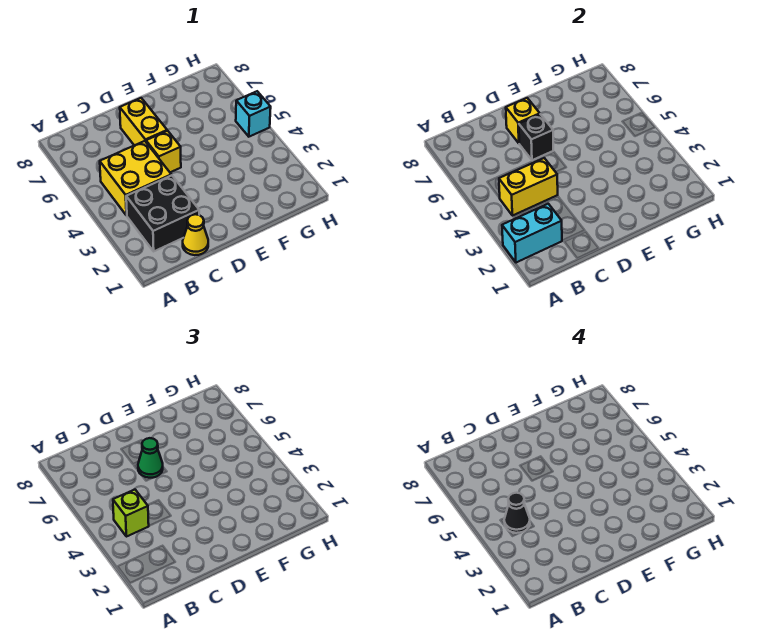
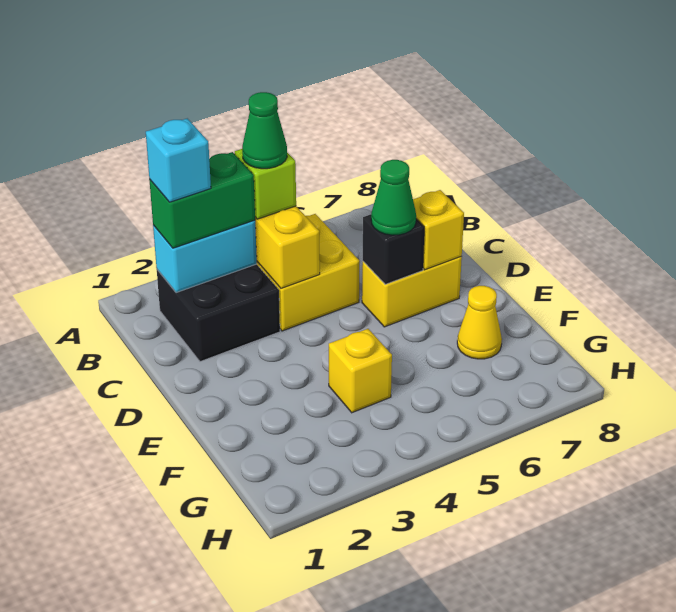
cyan 1x2 brick [502,204,562,263] -> cyan 1x2 brick turned to [153,220,257,293]
none -> green 1x2 brick [149,152,255,248]
black 1x1 cone [504,493,530,533] -> green 1x1 cone [242,92,287,169]
yellow 1x1 cone [183,214,208,255] -> yellow 1x1 cone moved to [457,286,502,359]
yellow 1x1 brick [146,131,181,172] -> yellow 1x1 brick moved to [329,329,392,413]
cyan 1x1 brick [236,91,271,137] -> cyan 1x1 brick moved to [146,119,211,202]

